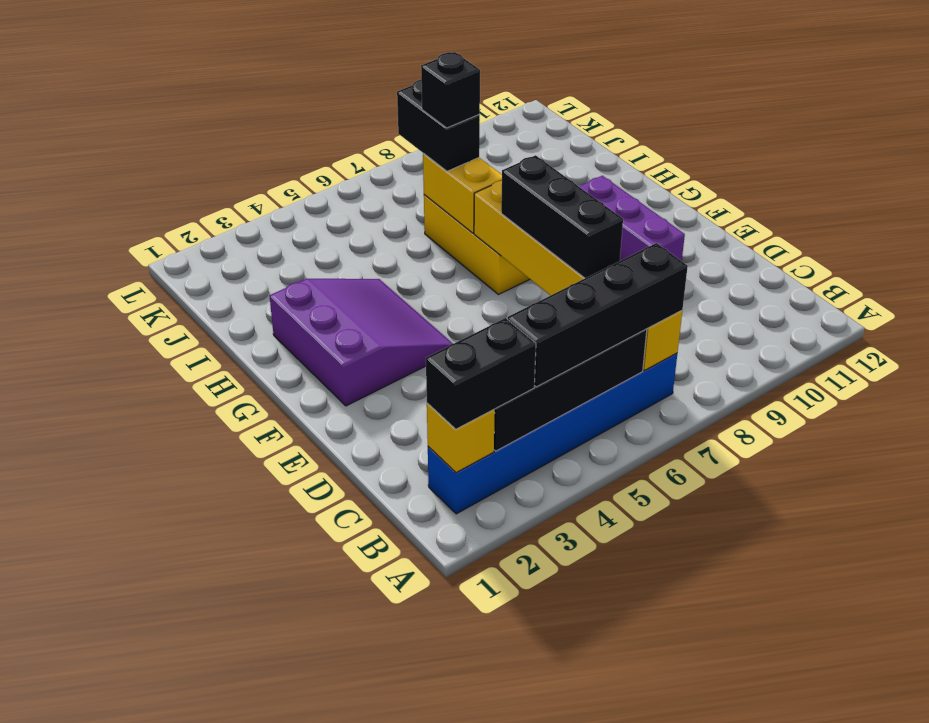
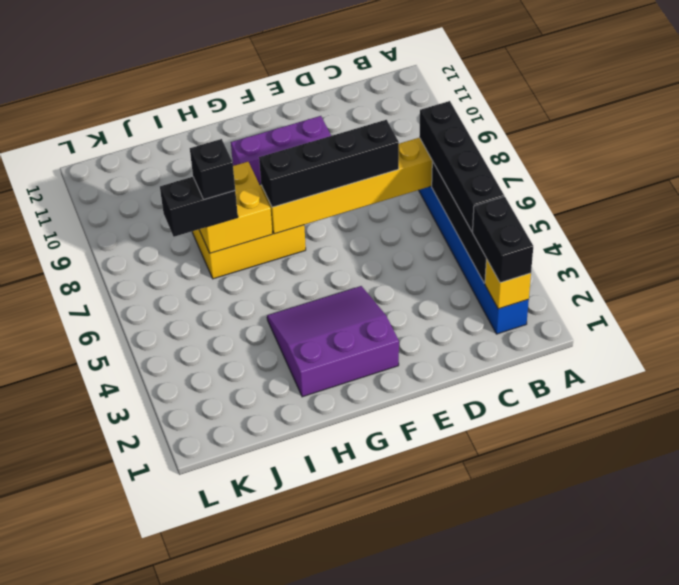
black 1x3 brick [501,155,623,278] -> black 1x4 brick [259,120,399,207]
yellow 1x2 brick [423,154,502,233] -> yellow 2x2 brick [199,162,272,253]

